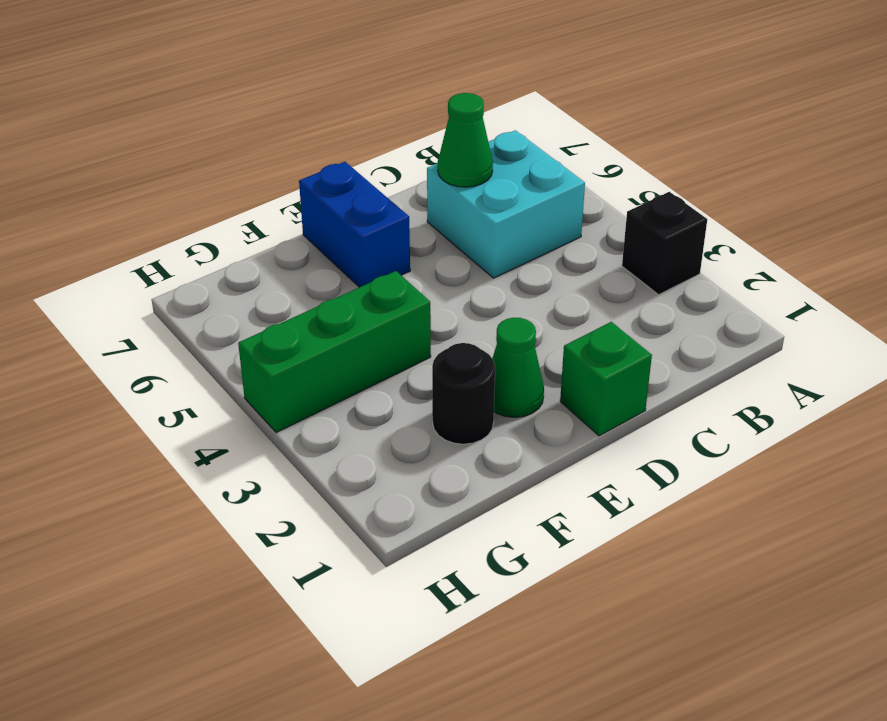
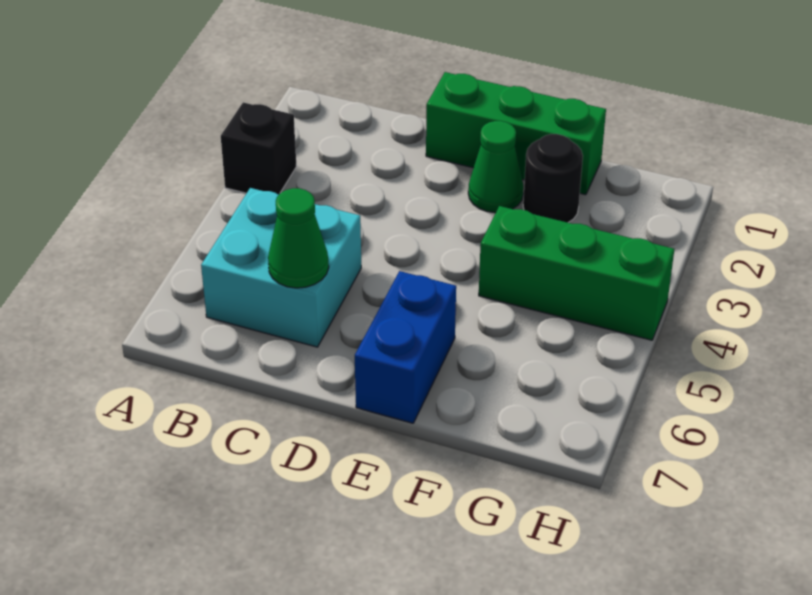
green 1x1 brick [560,322,652,436] -> green 1x3 brick [426,72,606,195]

